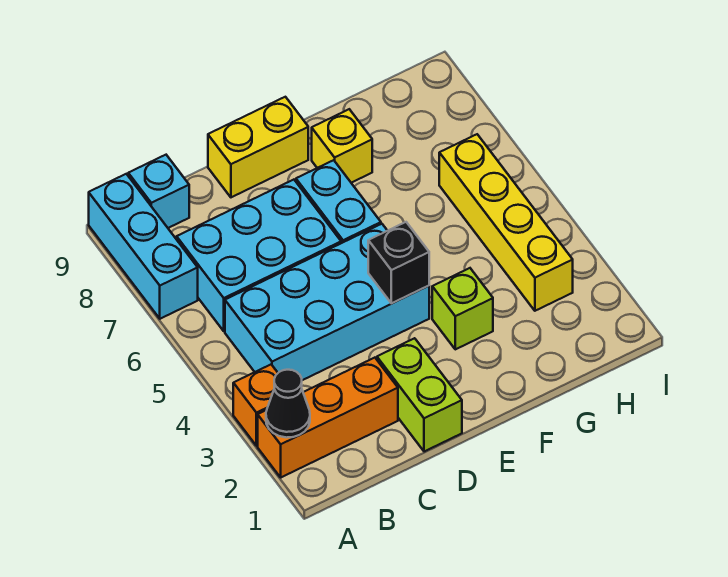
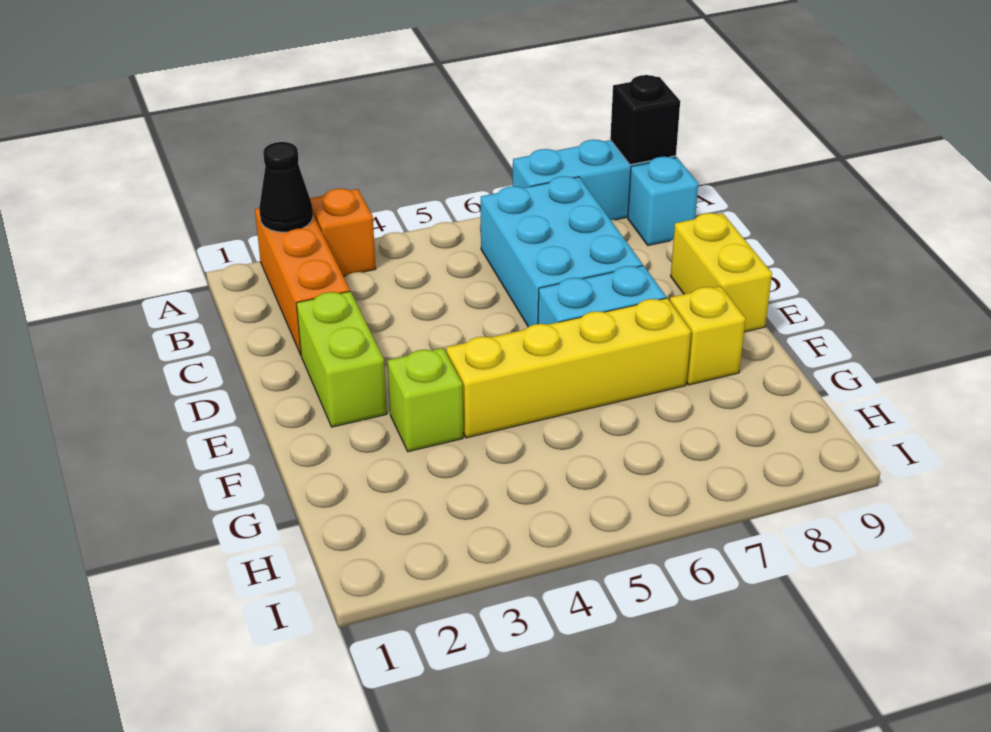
cyan 2x4 brick [225,224,429,380] -> none
lime 1x2 brick [377,338,462,452] -> lime 1x2 brick turned to [296,291,387,427]
black 1x1 brick [368,222,429,303] -> black 1x1 brick moved to [610,75,680,165]
yellow 1x4 brick [439,134,573,311] -> yellow 1x4 brick moved to [446,298,691,438]

